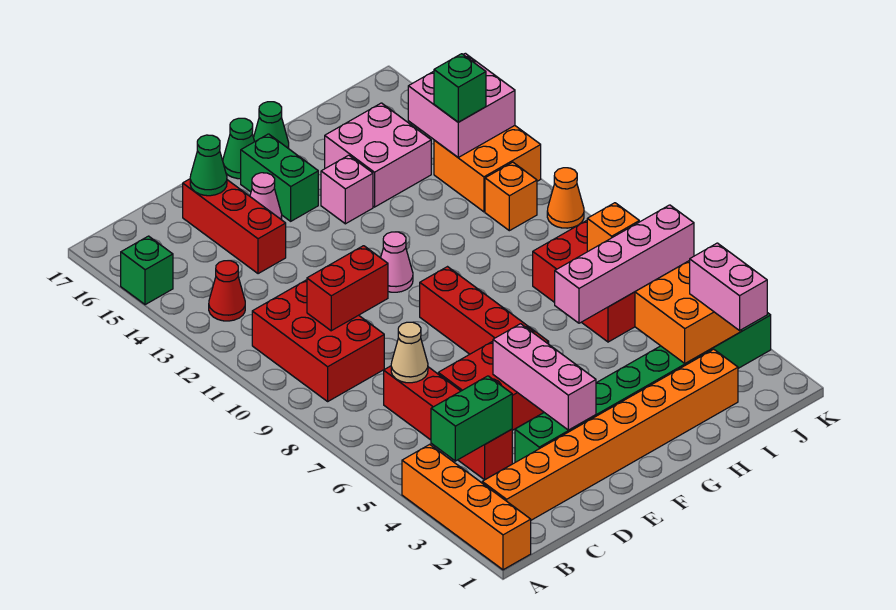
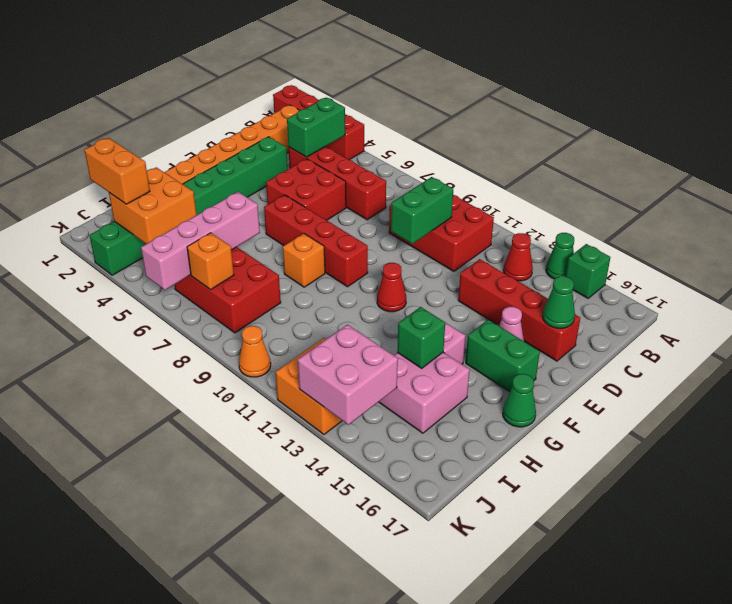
orange 1x4 brick [402,444,531,570] -> red 1x4 brick [273,85,364,160]
tan 1x1 cone [391,322,428,383] -> none
red 1x2 brick [307,246,388,331] -> green 1x2 brick [391,177,453,244]
red 1x3 brick [183,179,286,274] -> red 1x4 brick [458,259,580,361]
pink 1x3 brick [493,324,596,430] -> none
pink 1x1 cone [381,232,413,292] -> red 1x1 cone [377,263,406,312]
green 1x1 cone [223,118,255,179] -> green 1x1 cone moved to [546,233,574,279]
pink 1x2 brick [689,243,767,330] -> orange 1x2 brick [85,138,150,204]
orange 1x1 brick [485,162,537,231] -> orange 1x1 brick moved to [283,234,325,287]
green 1x1 brick [434,54,486,122] -> green 1x1 brick moved to [397,307,445,368]

